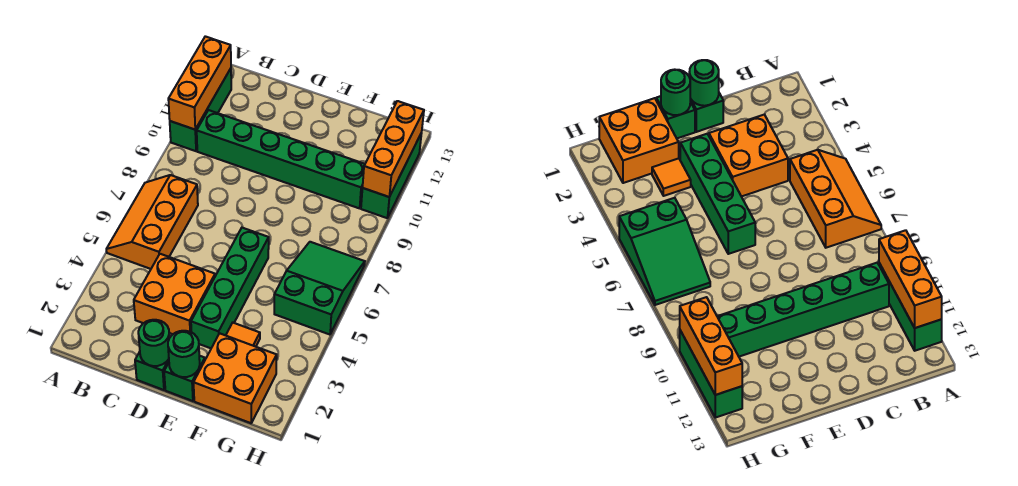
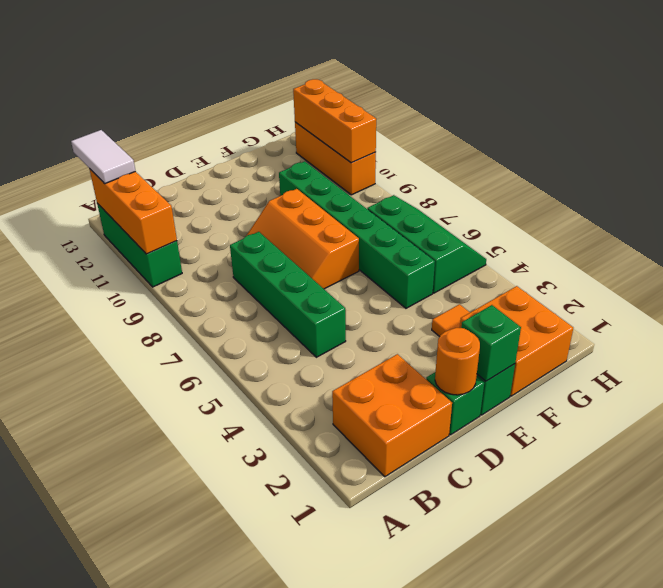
orange 2x3 slope [106,175,198,269] -> orange 2x3 slope moved to [247,189,359,289]
none -> white 1x2 tile [71,130,135,184]
green 1x6 brick [197,110,365,208] -> green 1x6 brick turned to [279,161,435,308]
orange 2x2 brick [134,254,215,334] -> orange 2x2 brick moved to [332,354,452,477]
green 1x1 round brick [138,320,170,366] -> orange 1x1 round brick [435,328,480,395]
green 1x1 round brick [168,331,200,377] -> green 1x1 brick [461,305,521,381]
green 1x4 brick [191,228,269,348] -> green 1x4 brick moved to [230,232,346,357]
green 2x3 slope [274,242,365,335] -> green 2x3 slope turned to [367,195,486,293]
green 1x3 brick [361,133,422,218] -> orange 1x3 brick [295,122,376,195]

